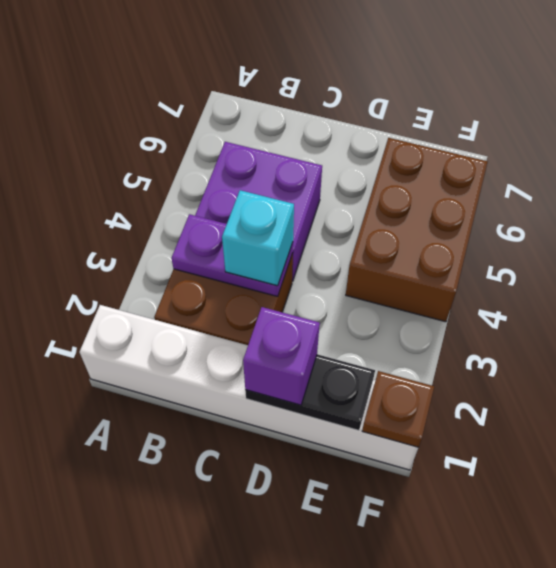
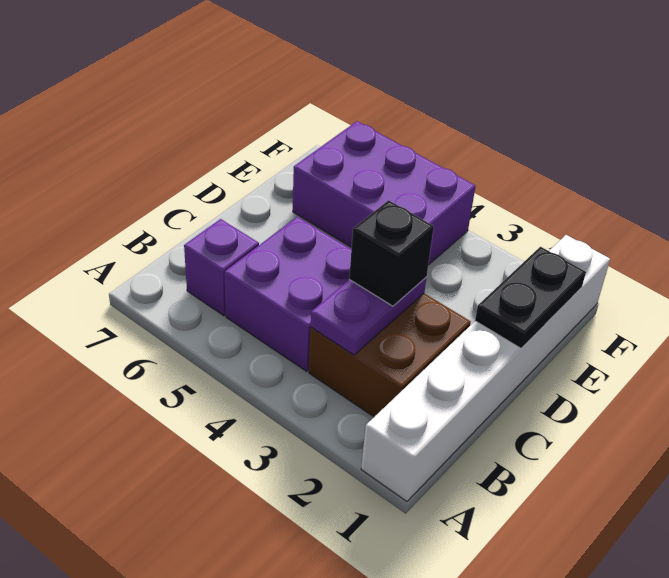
cyan 1x1 brick [222,190,294,286] -> black 1x1 brick [349,200,434,306]
purple 1x1 brick [243,307,320,405] -> purple 1x1 brick moved to [184,219,259,316]
brown 2x3 brick [346,138,488,322] -> purple 2x3 brick [293,121,476,265]
brown 1x1 plate [362,371,434,447] -> none

